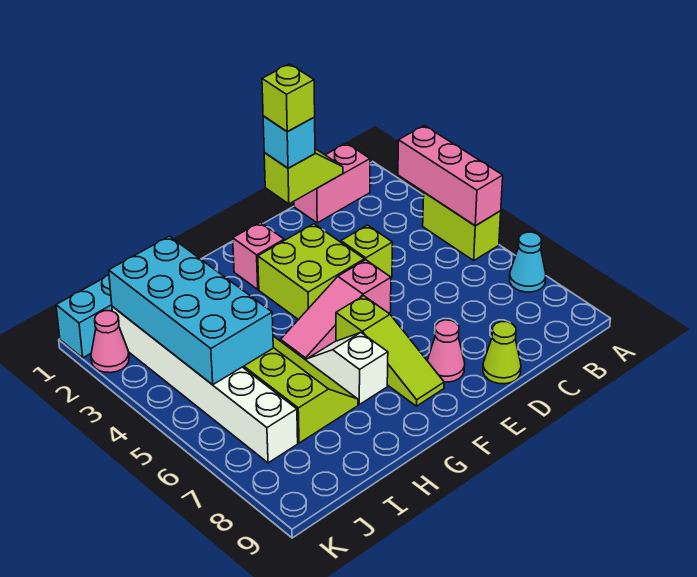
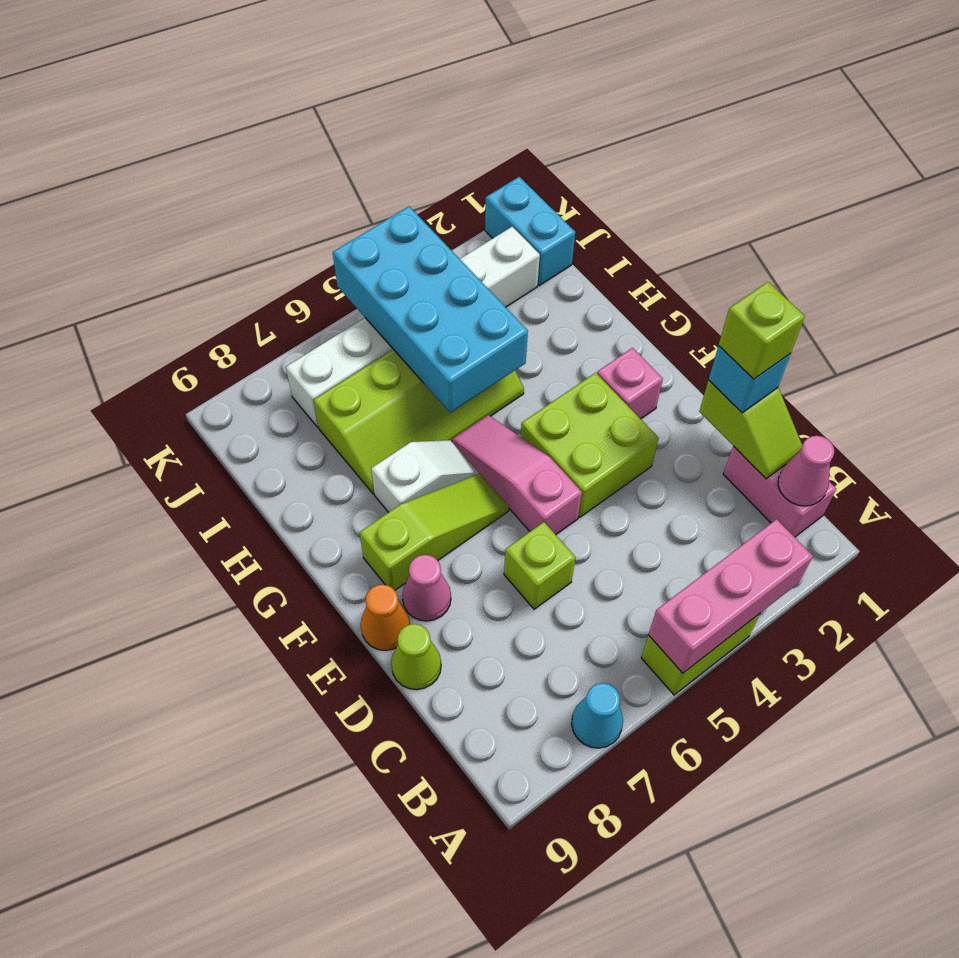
lime 1x1 brick [341,225,393,277] -> lime 1x1 brick moved to [504,522,575,609]
none -> orange 1x1 cone [361,585,410,651]
lime 1x3 slope [336,296,444,406] -> lime 1x3 slope turned to [359,474,509,590]
cyan 2x4 brick [109,236,273,385] -> cyan 2x4 brick turned to [333,206,528,413]
pink 1x1 cone [91,311,129,373] -> pink 1x1 cone moved to [778,436,834,506]

